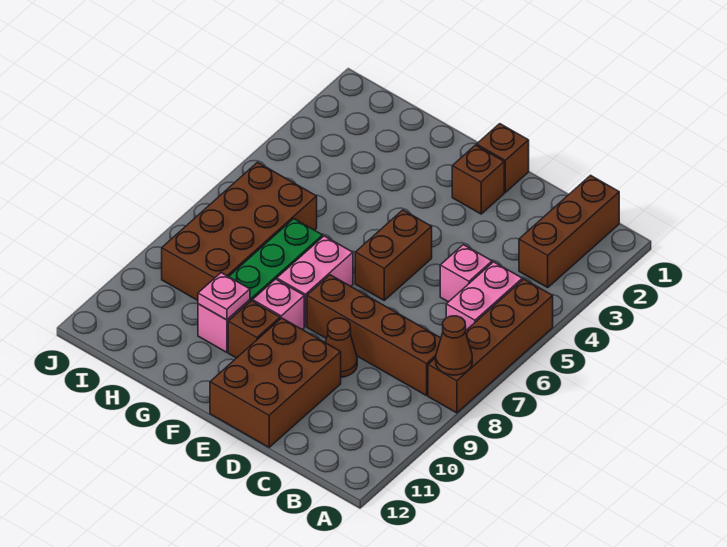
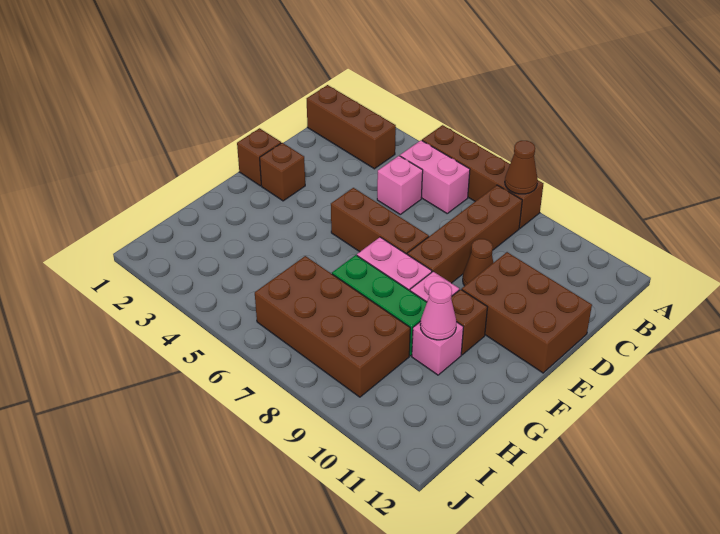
brown 1x2 brick [355,210,432,300] -> brown 1x3 brick [331,188,429,254]
pink 1x1 plate [198,273,250,320] -> pink 1x1 cone [420,282,456,340]

